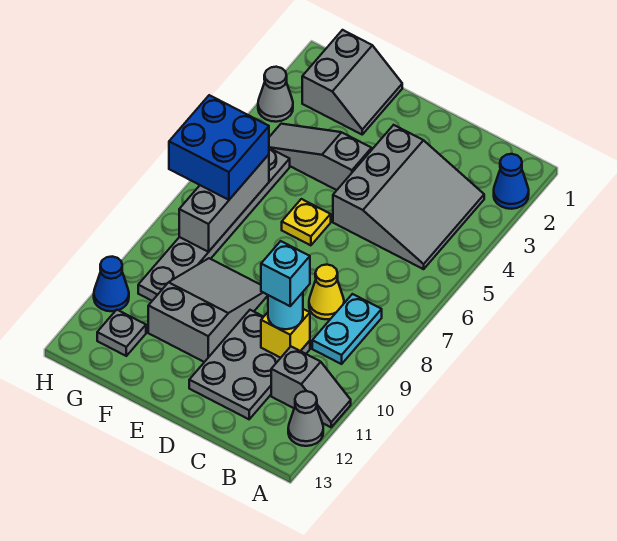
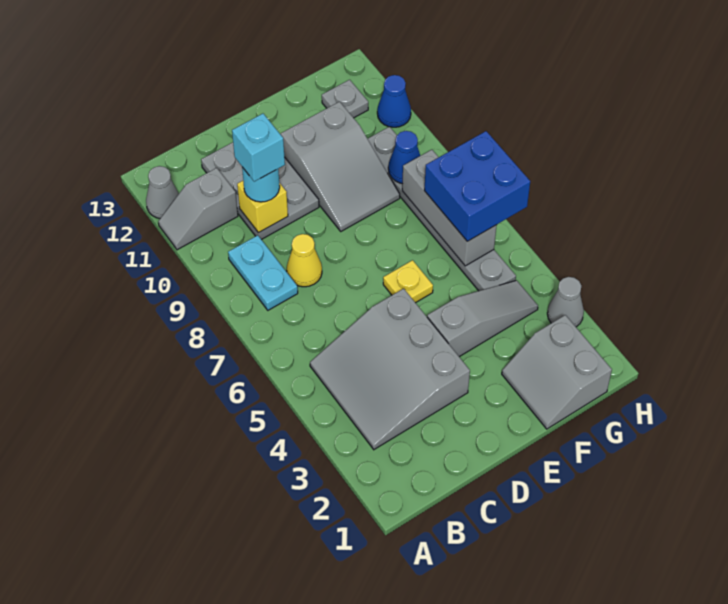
blue 1x1 cone [494,154,529,209] -> blue 1x1 cone moved to [388,131,420,184]

